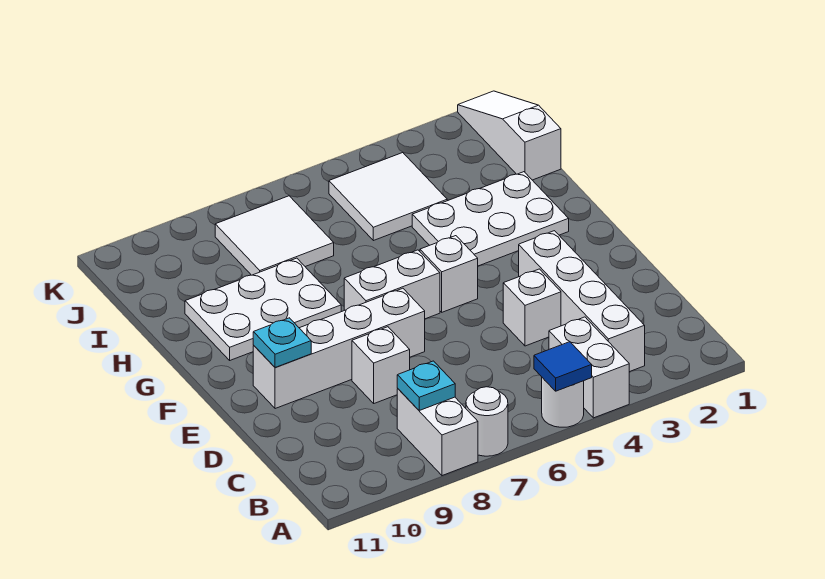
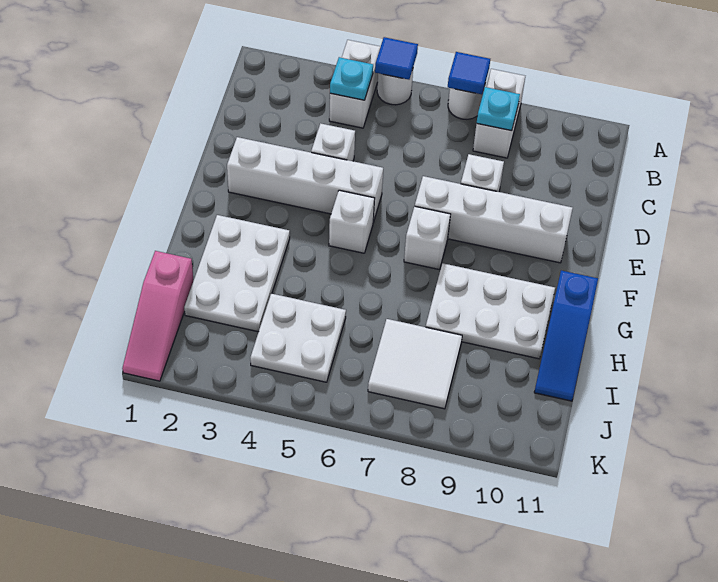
none -> blue 1x1 tile [448,52,490,94]
white 1x4 brick [519,231,645,372] -> white 1x4 brick turned to [227,137,383,223]
cyan 1x1 plate [253,318,311,367] -> cyan 1x1 plate moved to [330,57,373,100]
white 1x2 brick [344,250,440,319] -> white 1x1 brick [404,206,451,270]
white 2x3 plate [412,172,569,266] -> white 2x3 plate turned to [184,215,290,332]
none -> blue 1x3 slope [534,271,598,401]
white 1x3 slope [458,91,561,180] -> pink 1x3 slope [122,251,194,381]
white 2x2 tile [329,153,447,241] -> white 2x2 plate [250,294,346,382]

